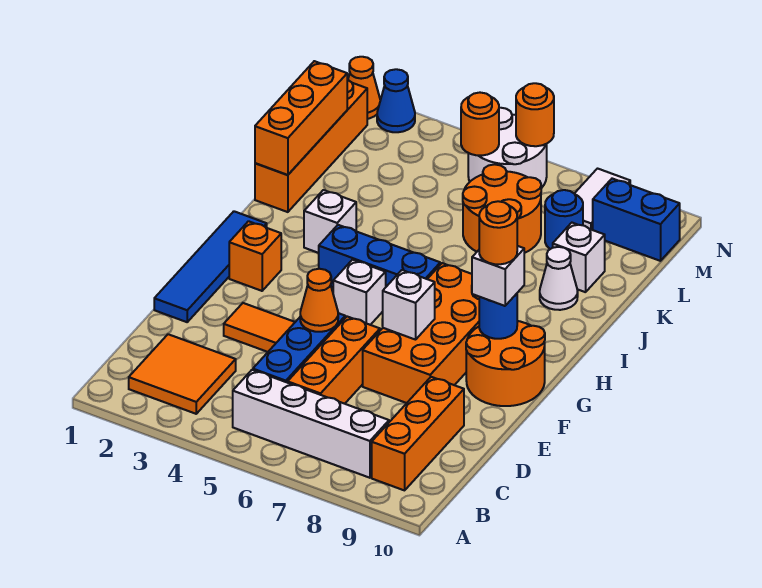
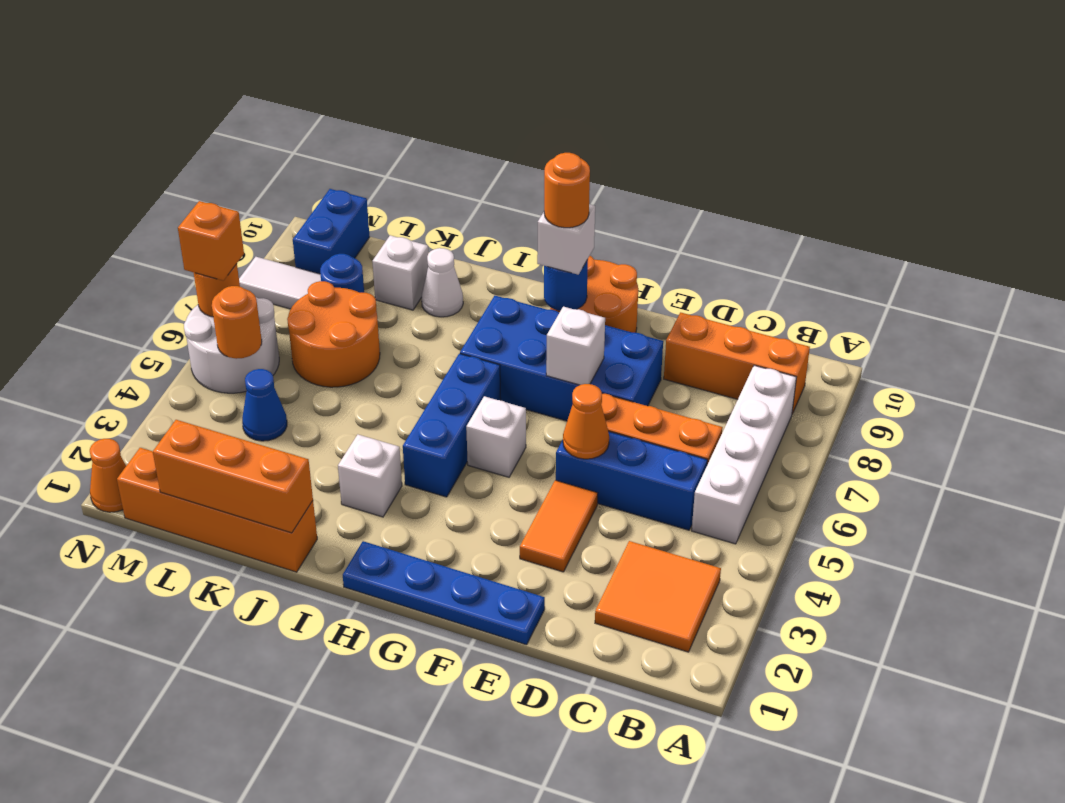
blue 1x4 tile [154,211,267,322] -> blue 1x4 plate [343,541,545,645]
orange 2x4 brick [363,263,479,403] -> blue 2x4 brick [460,296,663,421]
orange 1x1 brick [229,221,281,291] -> orange 1x1 brick moved to [178,201,244,281]
blue 1x1 cone [377,69,415,132] -> blue 1x1 cone moved to [242,369,287,441]

